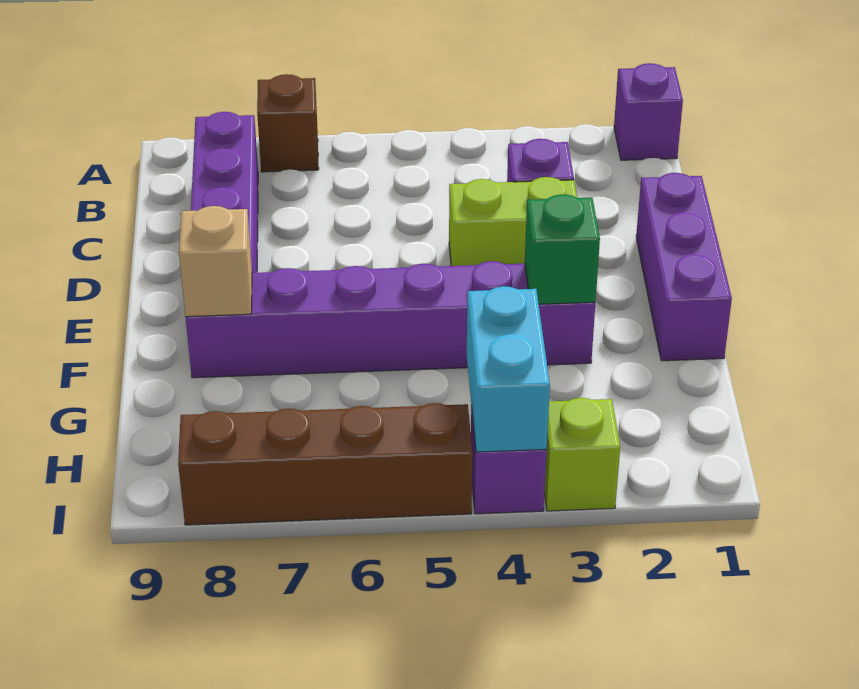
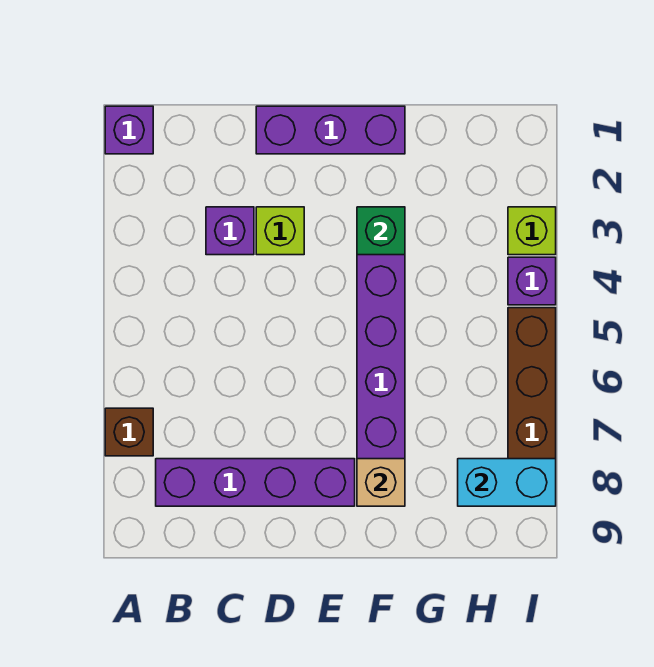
lime 1x2 brick [449,177,577,266] -> lime 1x1 brick [256,207,304,255]
cyan 1x2 brick [467,286,550,452] -> cyan 1x2 brick moved to [458,459,556,506]

